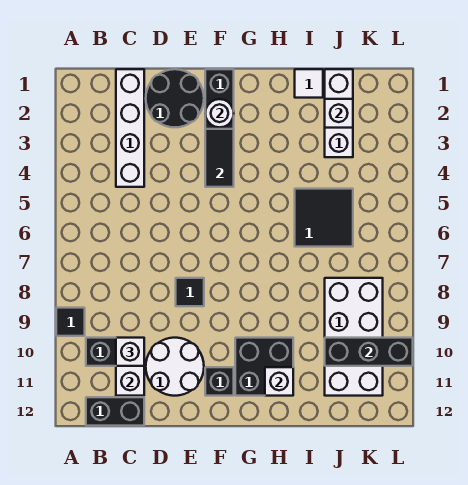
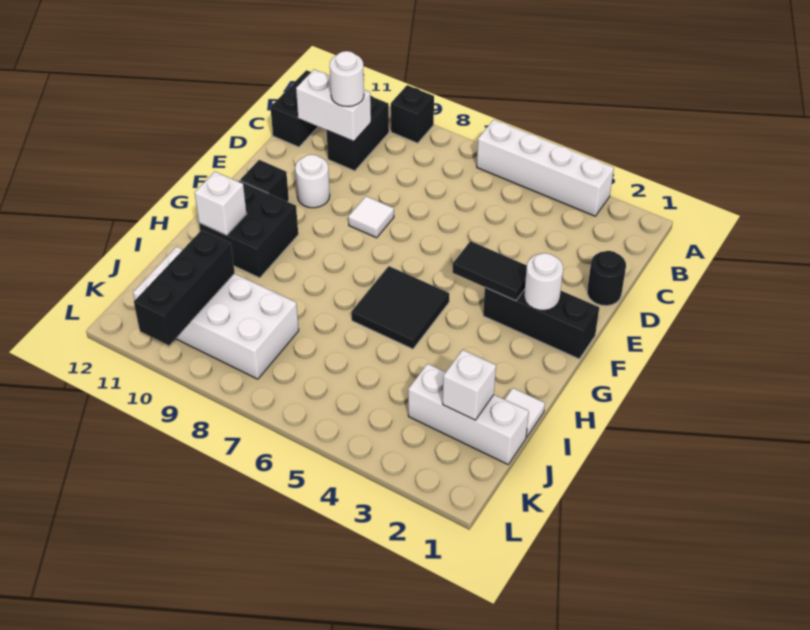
black 1x1 tile [56,308,85,336] -> black 1x1 brick [391,85,434,143]
white 1x4 brick [116,69,144,187] -> white 1x4 brick moved to [477,120,614,216]
white 1x1 brick [116,338,144,366] -> white 1x1 round brick [330,51,364,107]
black 2x2 round brick [146,69,204,127] -> black 1x1 round brick [587,251,626,306]
white 2x2 round brick [146,338,204,396] -> white 1x1 round brick [295,155,330,208]
black 1x1 tile [176,278,204,306] -> white 1x1 tile [348,196,394,238]
black 2x2 tile [295,189,353,247] -> black 2x2 tile moved to [351,266,449,349]

